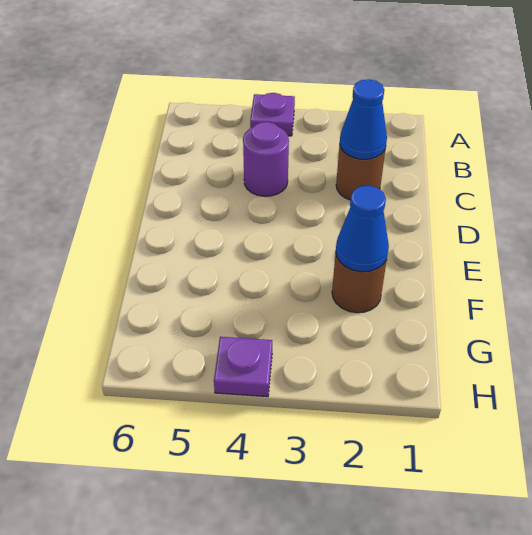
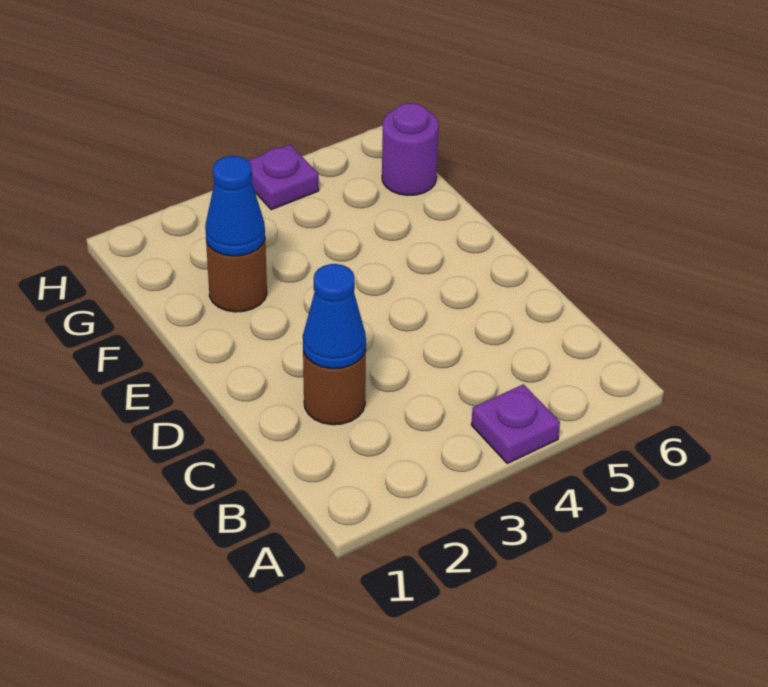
purple 1x1 round brick [243,122,289,196] -> purple 1x1 round brick moved to [382,103,439,195]

